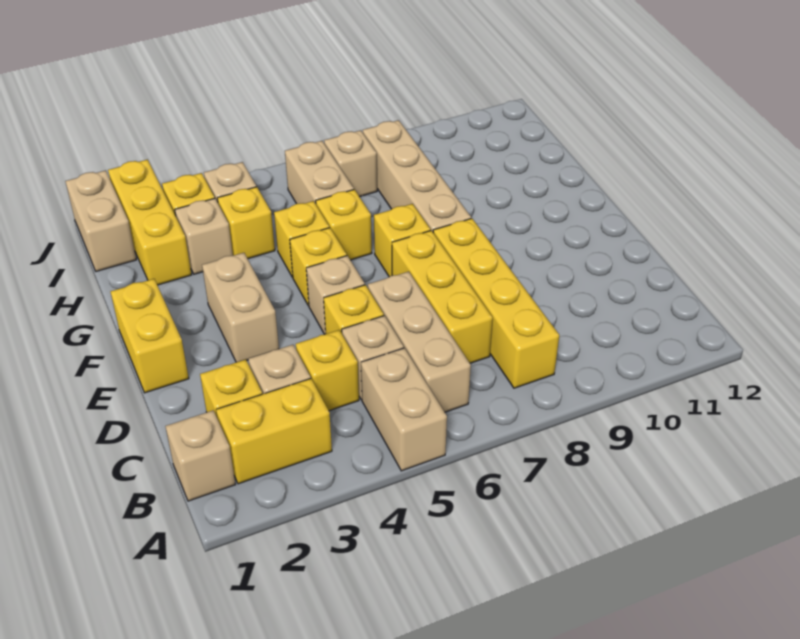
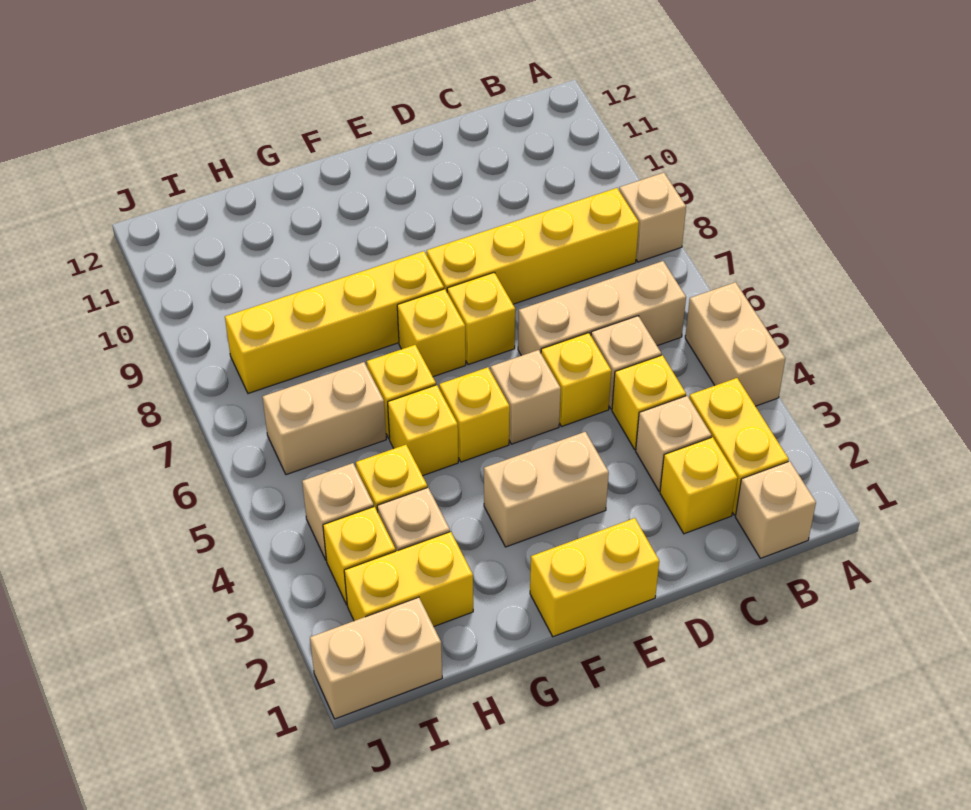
tan 1x2 brick [361,348,447,471] -> tan 1x2 brick turned to [685,282,785,406]
yellow 1x3 brick [392,231,493,363] -> yellow 1x1 brick [447,272,515,365]
tan 1x4 brick [363,120,471,232] -> yellow 1x4 brick [225,251,444,393]
yellow 1x3 brick [108,160,192,285] -> yellow 1x2 brick [344,532,473,626]
tan 1x1 brick [324,130,377,197] -> tan 1x1 brick moved to [619,173,686,262]

